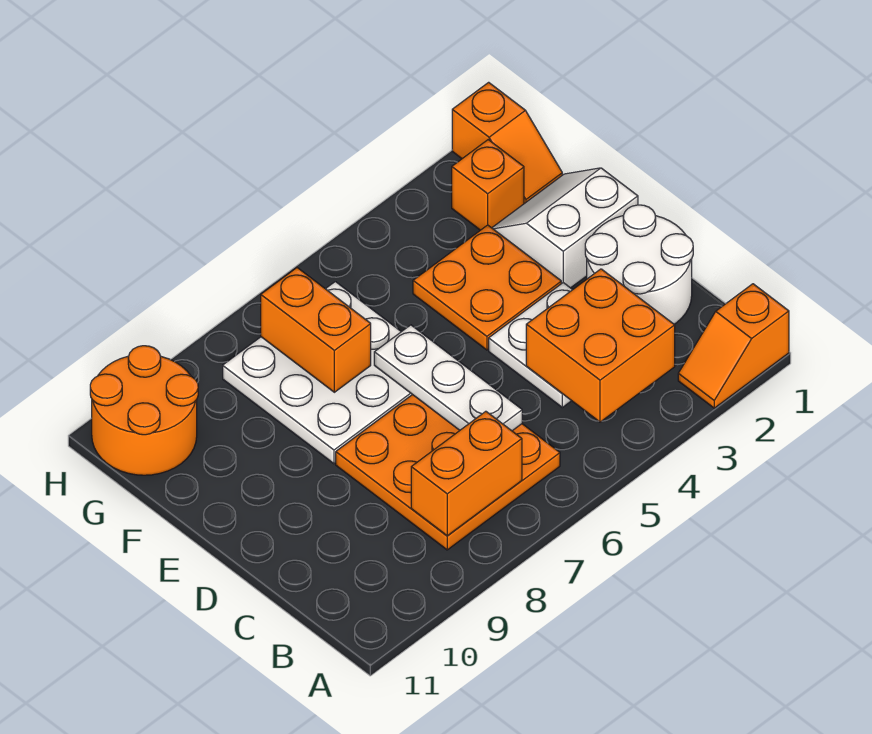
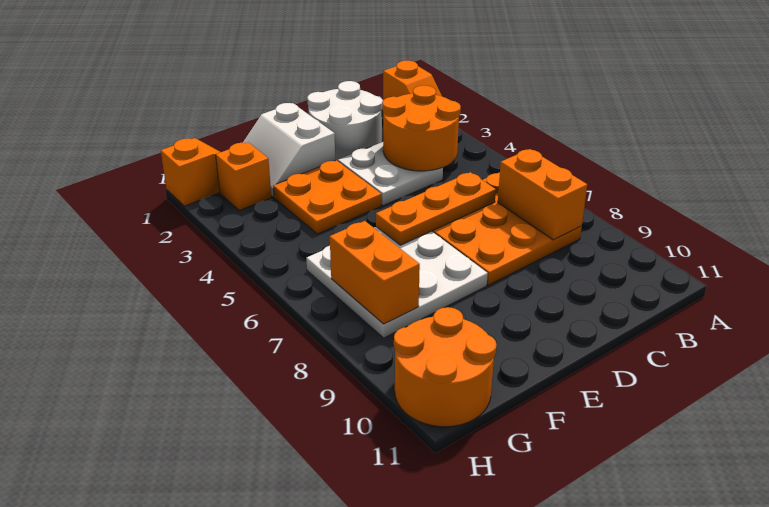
orange 2x2 brick [526,269,675,422] -> orange 2x2 round brick [382,86,461,171]
white 1x3 plate [374,325,522,431] -> orange 1x3 plate [376,172,496,245]
orange 1x2 brick [261,268,371,392] -> orange 1x2 brick turned to [330,221,420,324]

